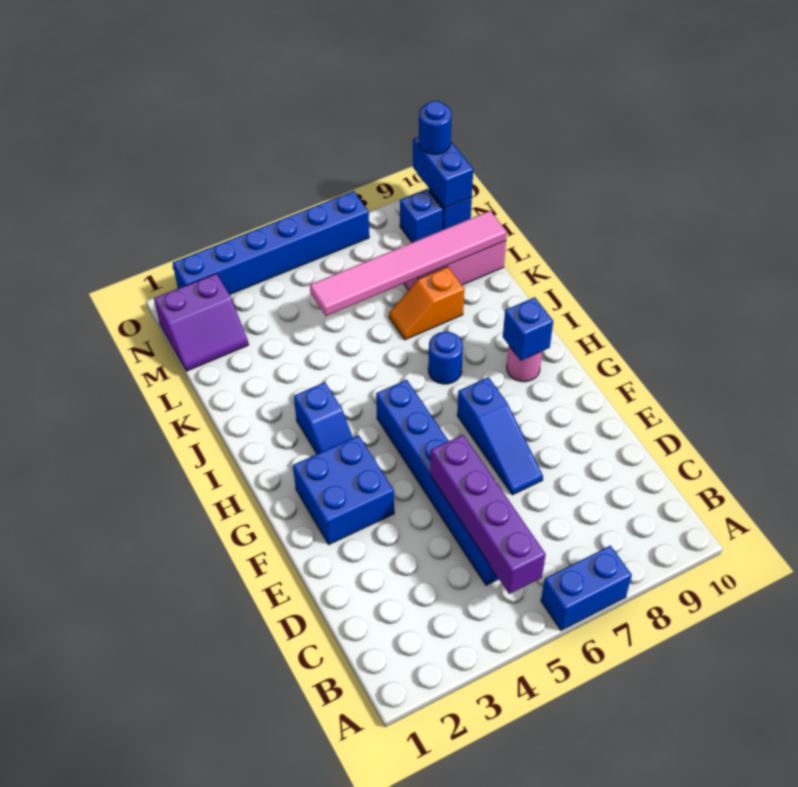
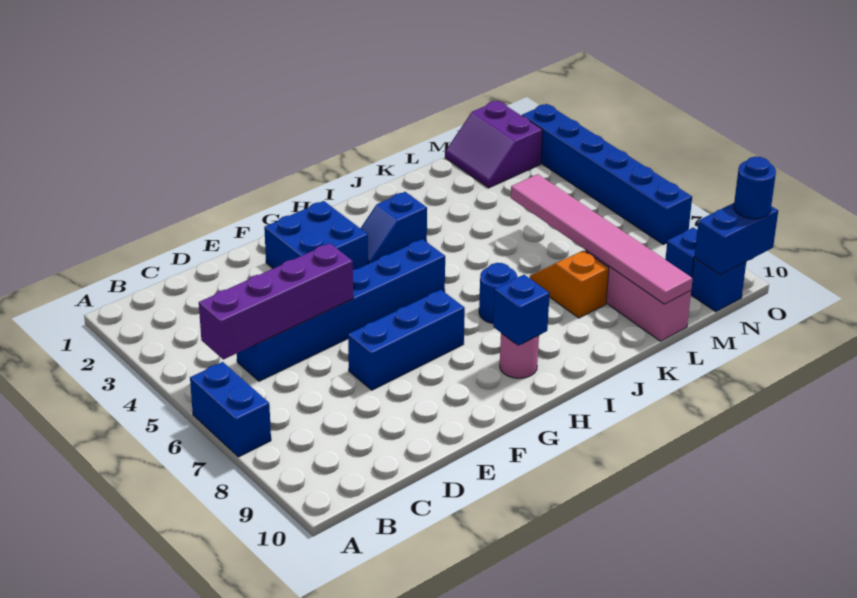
blue 1x3 slope [457,377,543,495] -> blue 1x3 brick [348,290,465,390]

